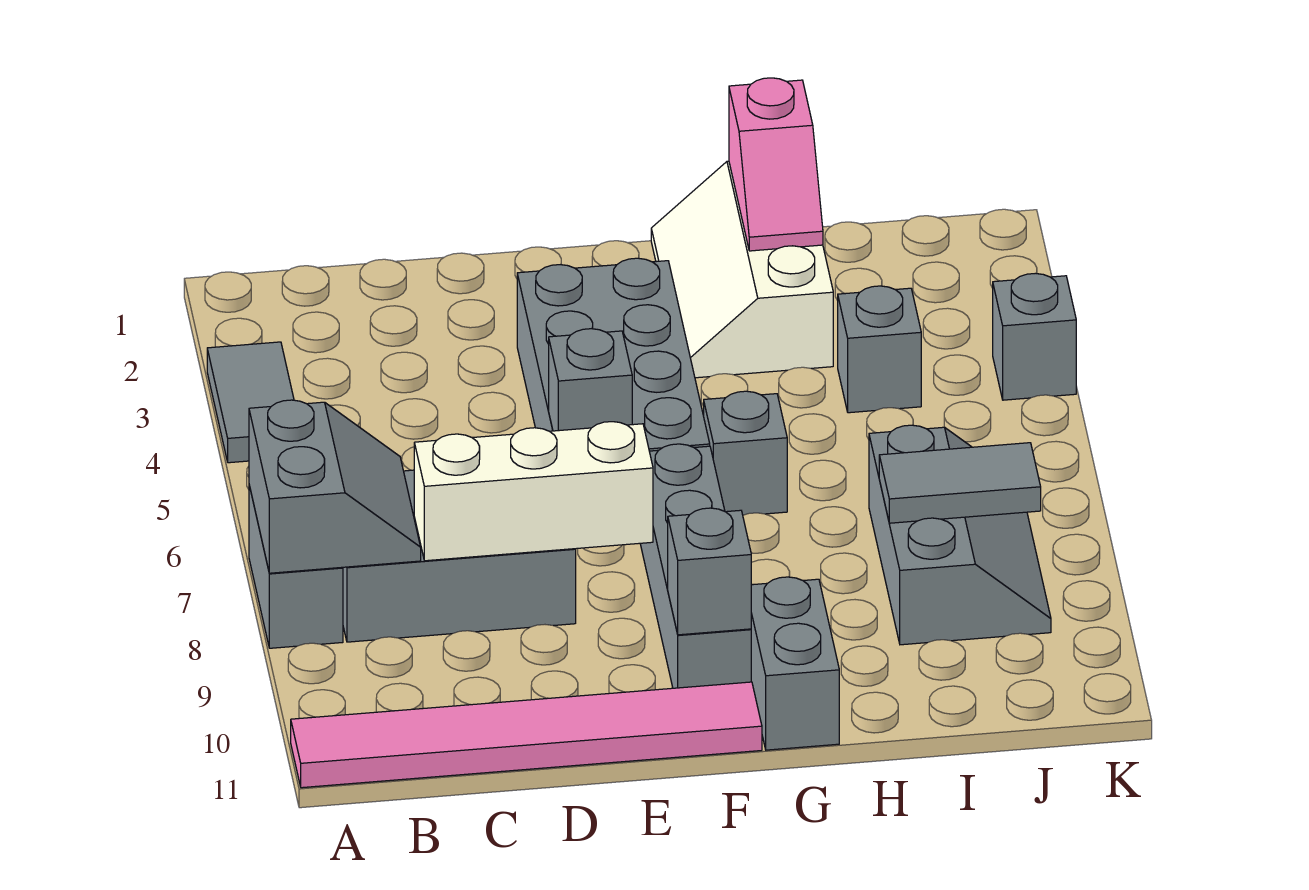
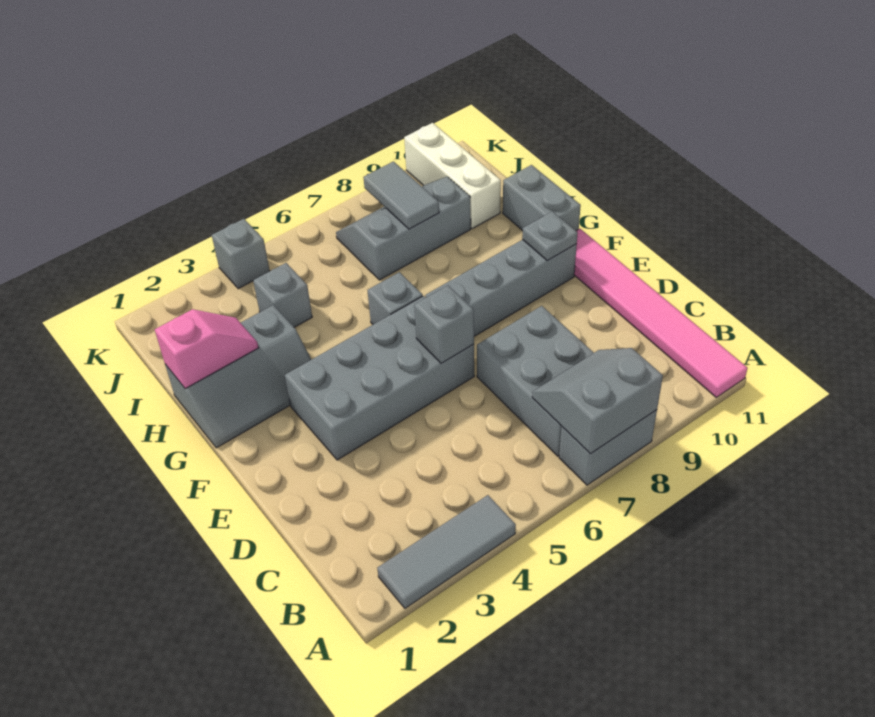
grey 1x2 tile [207,342,294,463] -> grey 1x3 tile [377,495,516,608]
white 1x3 brick [414,422,653,561] -> white 1x3 brick moved to [404,123,501,229]
grey 1x1 brick [668,508,751,635] -> grey 1x1 plate [522,211,578,261]
white 2x3 slope [651,161,833,378] -> grey 2x3 slope [165,305,311,448]
grey 1x2 brick [751,577,839,750] -> grey 1x2 brick turned to [503,165,581,231]

